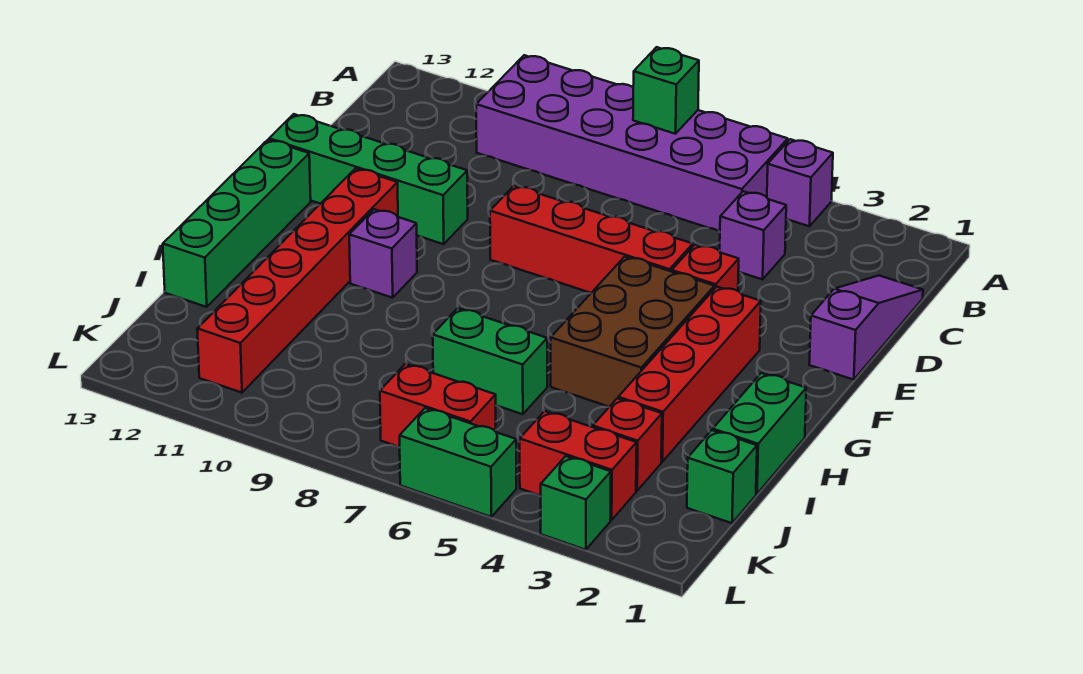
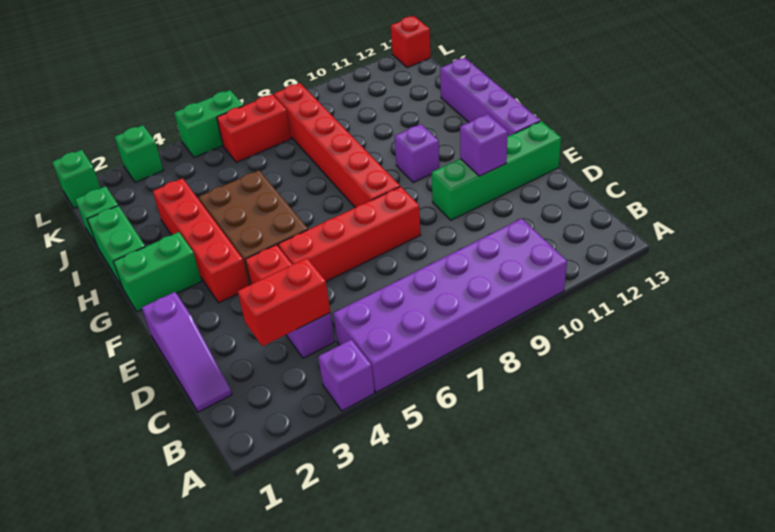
green 1x1 brick [633,47,699,134] -> green 1x1 brick moved to [52,150,100,208]
none -> purple 1x1 brick [460,114,508,176]
red 1x6 brick [197,168,398,393] -> red 1x6 brick moved to [274,83,400,208]
green 1x4 brick [163,140,311,307] -> purple 1x4 brick [440,58,540,137]
green 1x2 brick [433,308,547,414] -> green 1x2 brick moved to [113,232,202,312]
red 1x1 brick [593,398,662,491] -> red 1x1 brick moved to [391,16,430,67]
red 1x2 brick [520,411,637,520] -> red 1x2 brick moved to [238,258,330,346]

